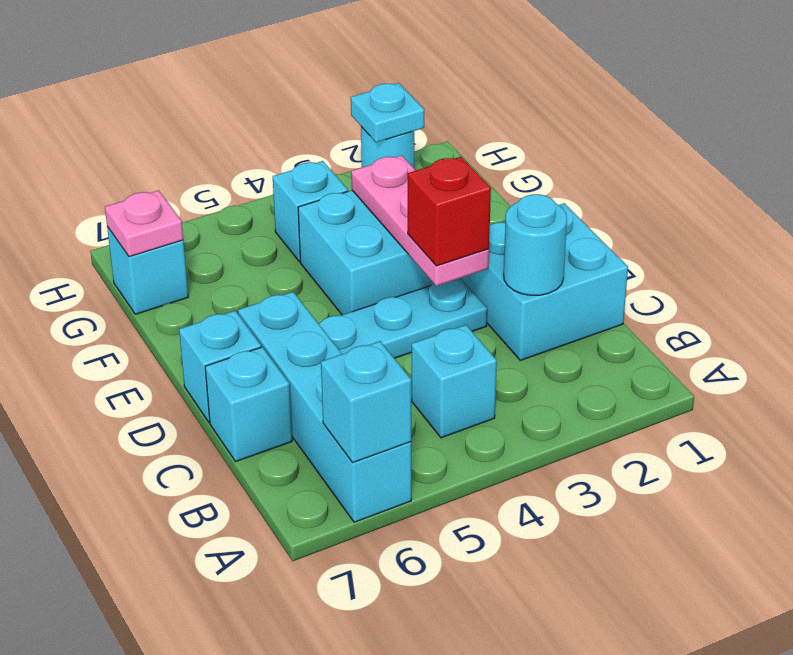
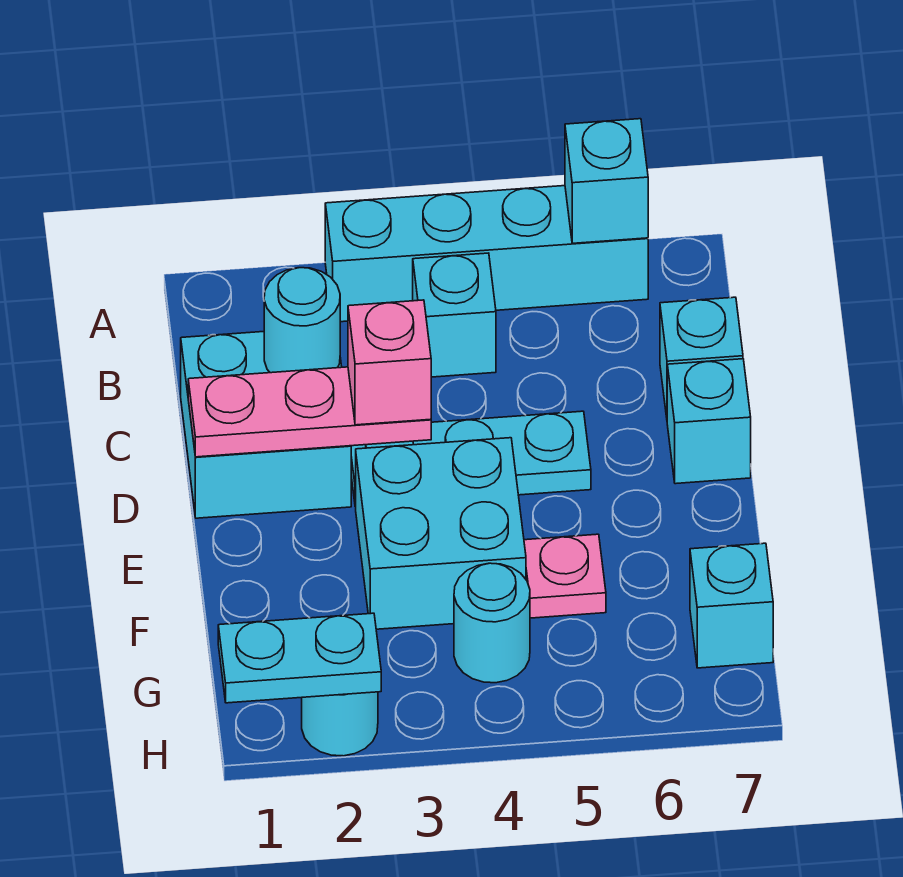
cyan 1x4 brick [238,292,411,522] -> cyan 1x4 brick turned to [325,186,648,322]
pink 1x3 plate [351,155,489,286] -> pink 1x3 plate turned to [188,367,431,457]
red 1x1 brick [408,157,491,266] -> pink 1x1 brick [348,300,431,425]
cyan 1x1 brick [273,161,348,262] -> cyan 1x1 round brick [454,563,530,683]
pink 1x1 plate [105,191,183,257] -> pink 1x1 plate moved to [524,534,606,618]
cyan 1x1 plate [351,83,424,142] -> cyan 1x2 plate [218,613,381,703]

